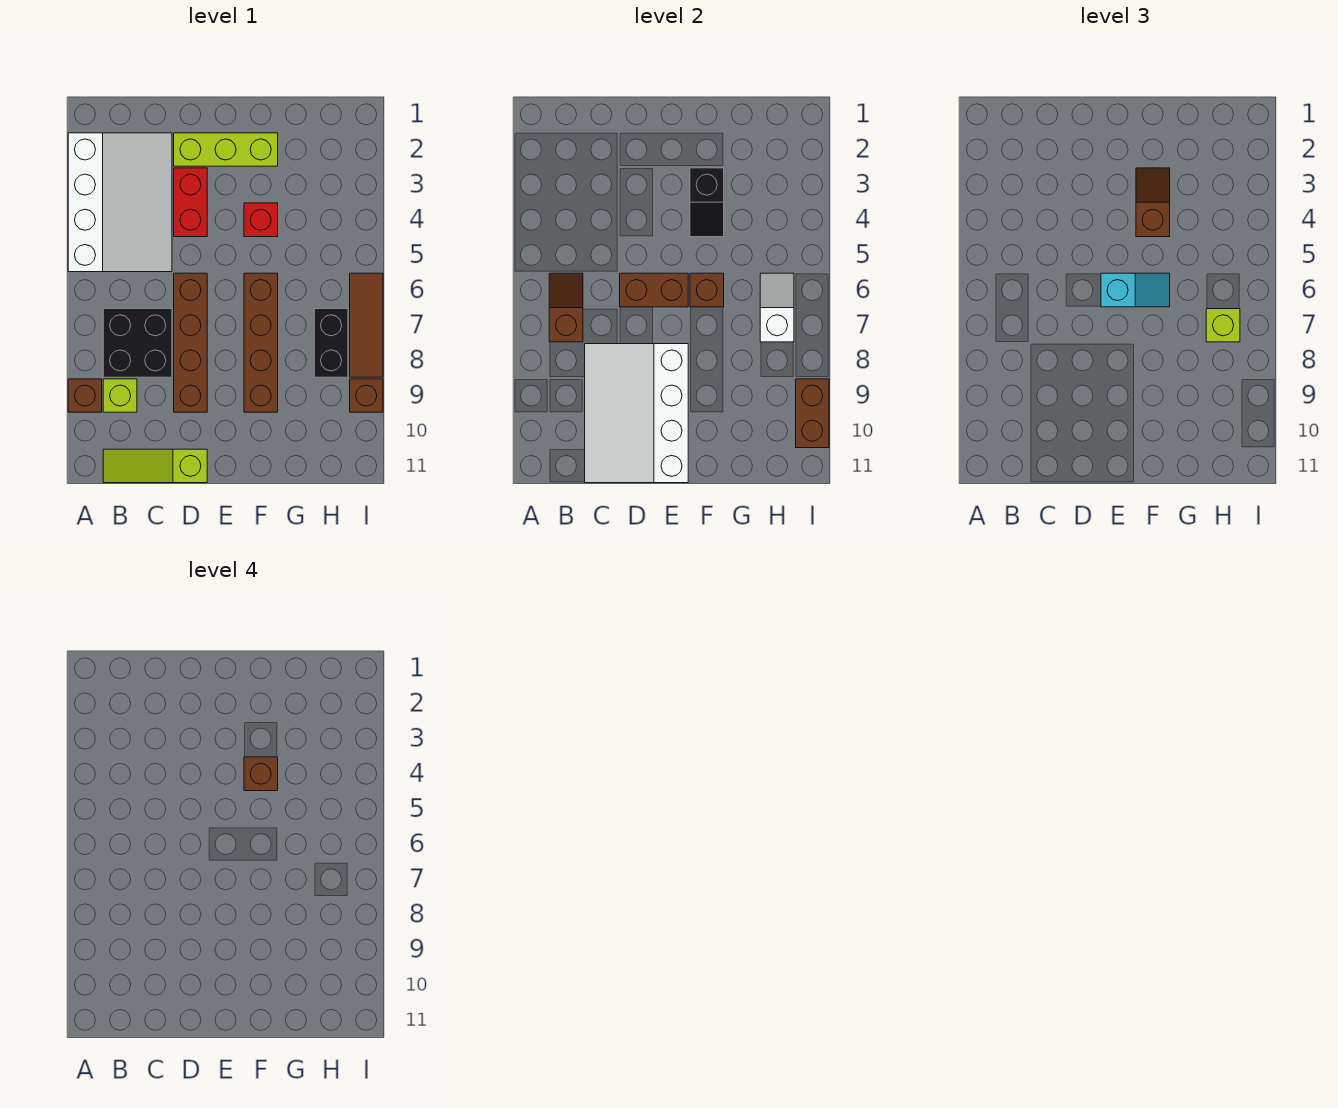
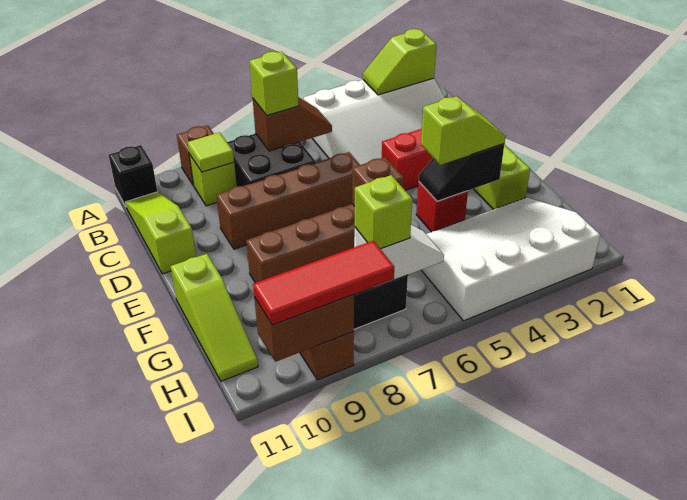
none -> lime 1x2 slope [363,29,436,95]
none -> black 1x1 brick [109,145,157,206]
none -> lime 1x1 brick [250,52,299,115]
none -> lime 1x1 tile [188,132,234,172]
white 3x4 slope [585,344,688,483] -> white 3x4 slope moved to [422,197,600,321]
brown 1x2 brick [620,273,688,307] -> none
cyan 1x2 slope [1101,273,1170,307] -> none
brown 1x2 slope [1136,168,1170,237] -> lime 1x2 slope [421,96,505,165]
brown 1x1 brick [244,757,278,791] -> none
none -> lime 1x3 slope [170,254,258,381]
brown 1x3 tile [350,273,383,377] -> none
none -> red 1x3 tile [253,241,394,325]

